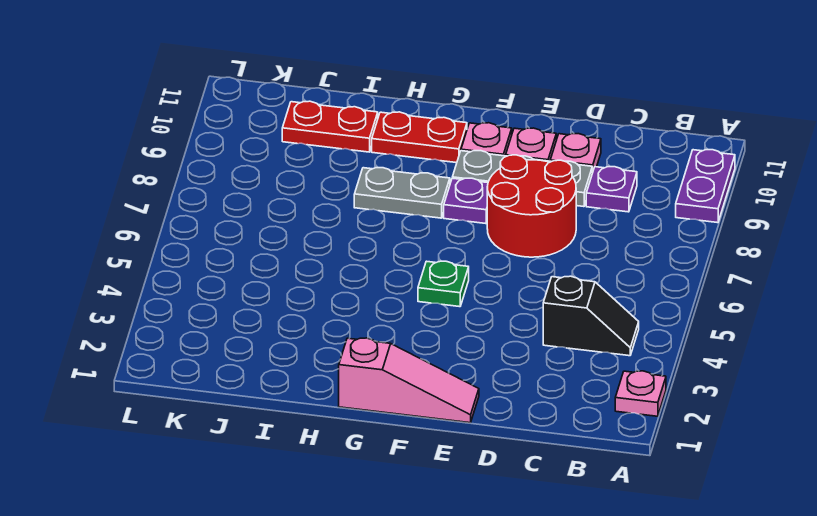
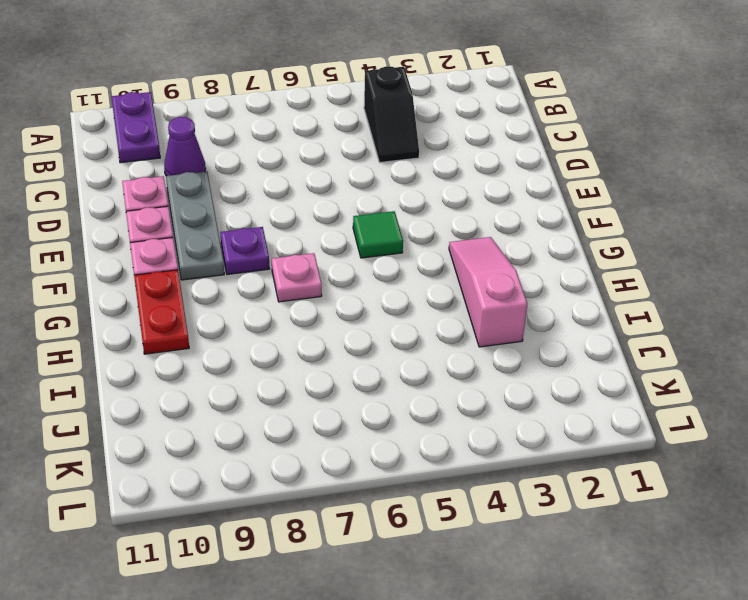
pink 1x1 plate [615,371,666,416] -> pink 1x1 plate moved to [272,253,322,302]
purple 1x2 plate [676,150,735,223] -> purple 1x2 plate turned to [112,92,160,163]
black 1x2 slope [543,276,639,356] -> black 1x2 slope turned to [364,66,419,162]
purple 1x1 plate [586,167,637,212] -> purple 1x1 cone [164,117,206,176]
red 2x2 round brick [487,155,576,257] -> none
pink 1x3 slope [339,338,479,423] -> pink 1x3 slope moved to [449,237,527,347]
green 1x1 plate [418,261,469,307] -> green 1x1 tile [353,211,403,258]
grey 1x2 plate [354,168,450,218] -> none
red 1x2 plate [282,101,378,152] -> none

